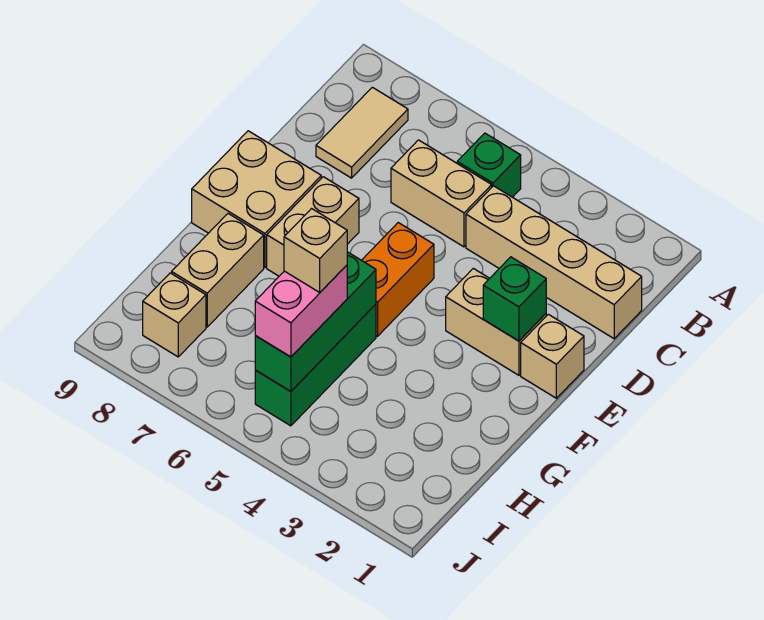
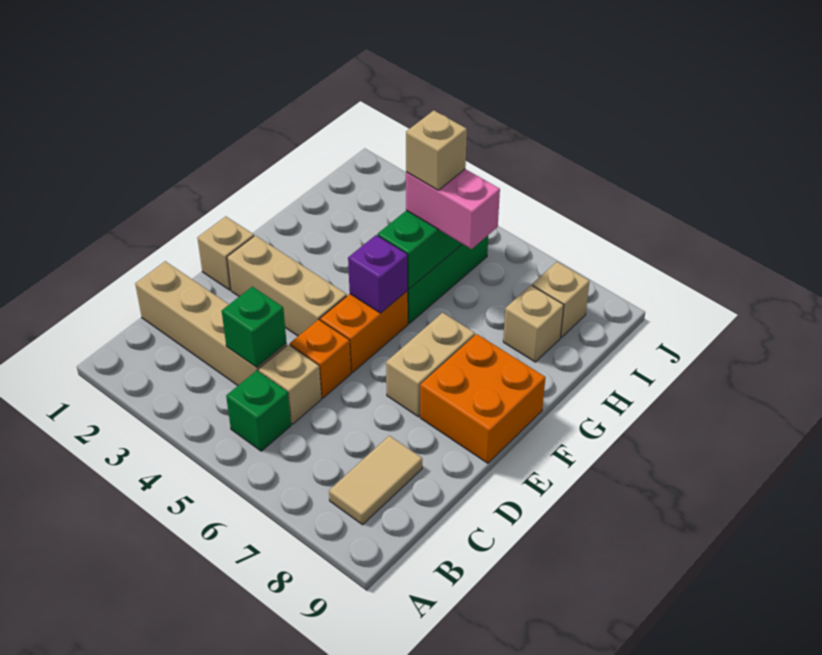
tan 1x2 brick [391,140,492,247] -> tan 1x1 brick [258,345,322,424]
none -> orange 1x1 brick [290,319,351,398]
tan 1x2 brick [446,268,546,375] -> tan 1x3 brick [227,235,347,336]
green 1x1 brick [483,257,546,341] -> green 1x1 brick moved to [222,287,287,367]
tan 2x2 brick [192,131,321,267] -> orange 2x2 brick [420,334,546,463]
none -> purple 1x1 brick [348,235,408,313]
tan 1x2 brick [172,214,264,327] -> tan 1x1 brick [503,285,564,362]
pink 1x2 brick [255,265,347,357] -> pink 1x2 brick turned to [406,169,500,249]

